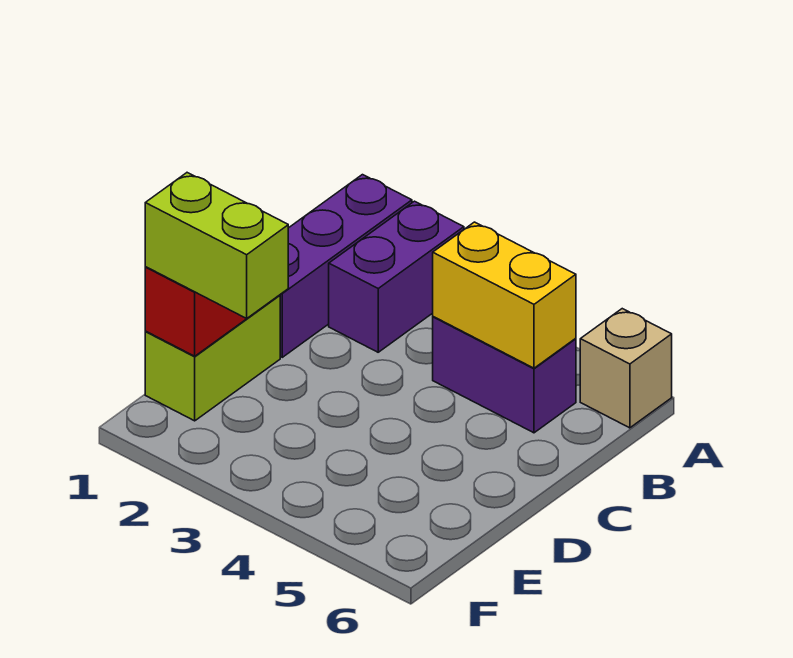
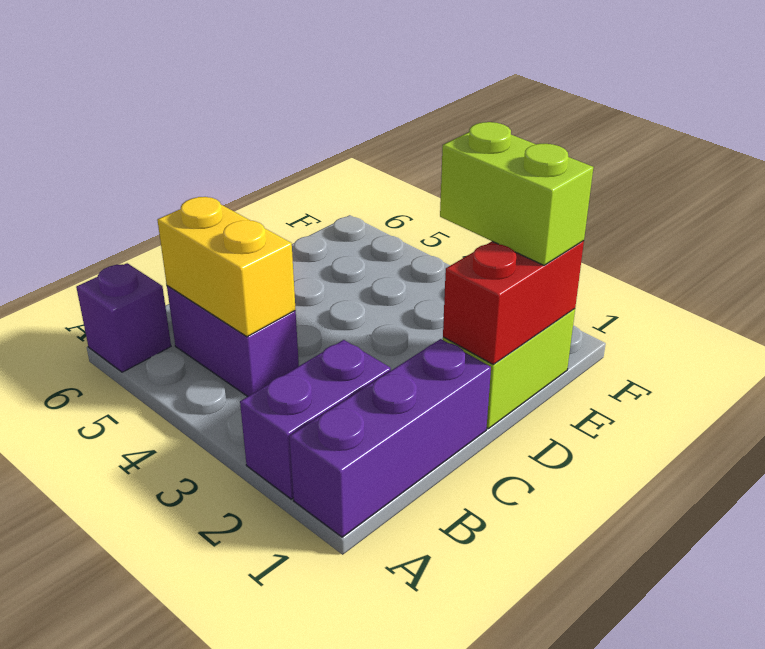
tan 1x1 brick [580,309,672,428] -> purple 1x1 brick [76,263,171,372]

